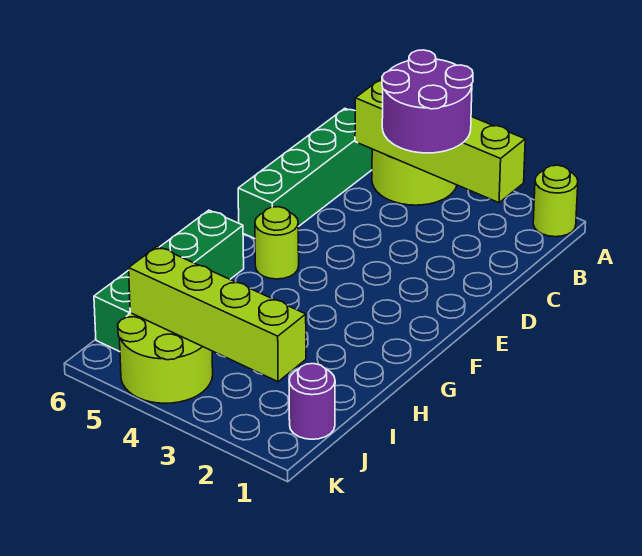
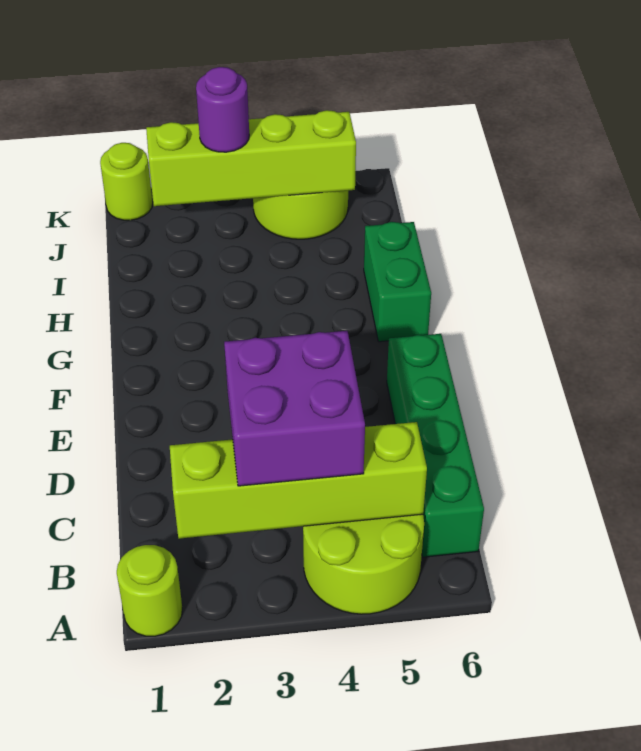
purple 2x2 round brick [382,50,473,153] -> purple 2x2 brick [224,331,365,486]
lime 1x1 round brick [255,207,299,279] -> lime 1x1 round brick moved to [100,143,153,220]
green 1x4 brick [94,210,244,352] -> green 1x2 brick [364,222,431,342]
purple 1x1 round brick [289,364,335,439] -> purple 1x1 round brick moved to [196,67,249,152]

